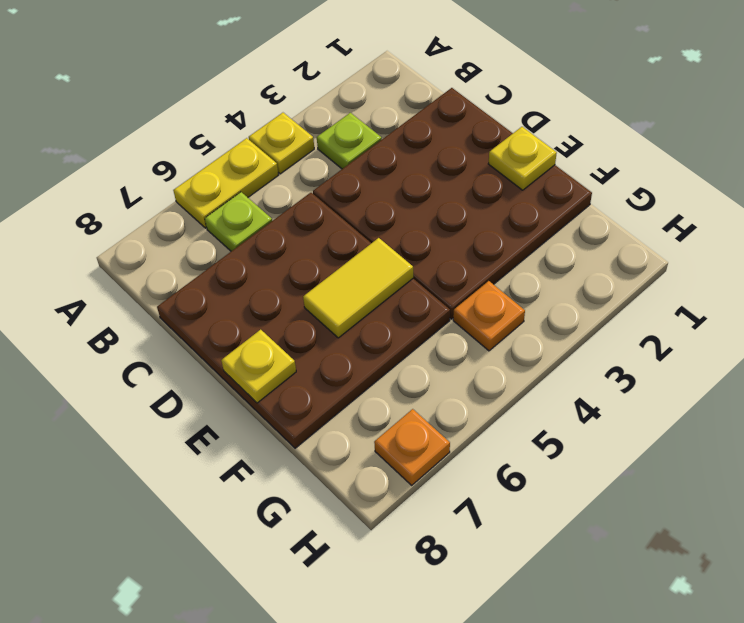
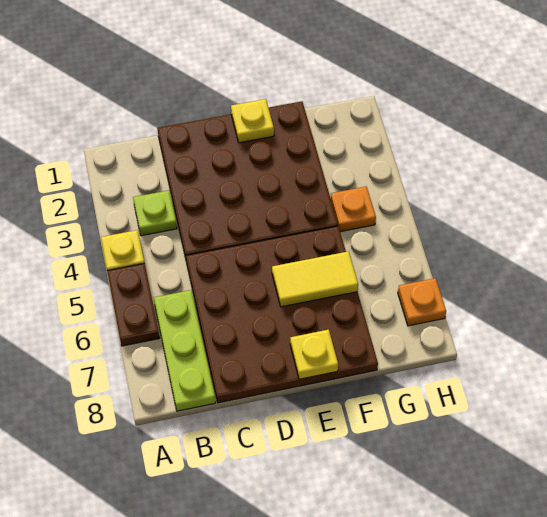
yellow 1x2 plate [173,138,278,228] -> brown 1x2 plate [107,263,160,346]
lime 1x1 plate [205,192,272,251] -> lime 1x3 plate [154,290,216,411]
yellow 1x2 tile [303,238,413,338] -> yellow 1x2 tile turned to [272,251,358,307]

